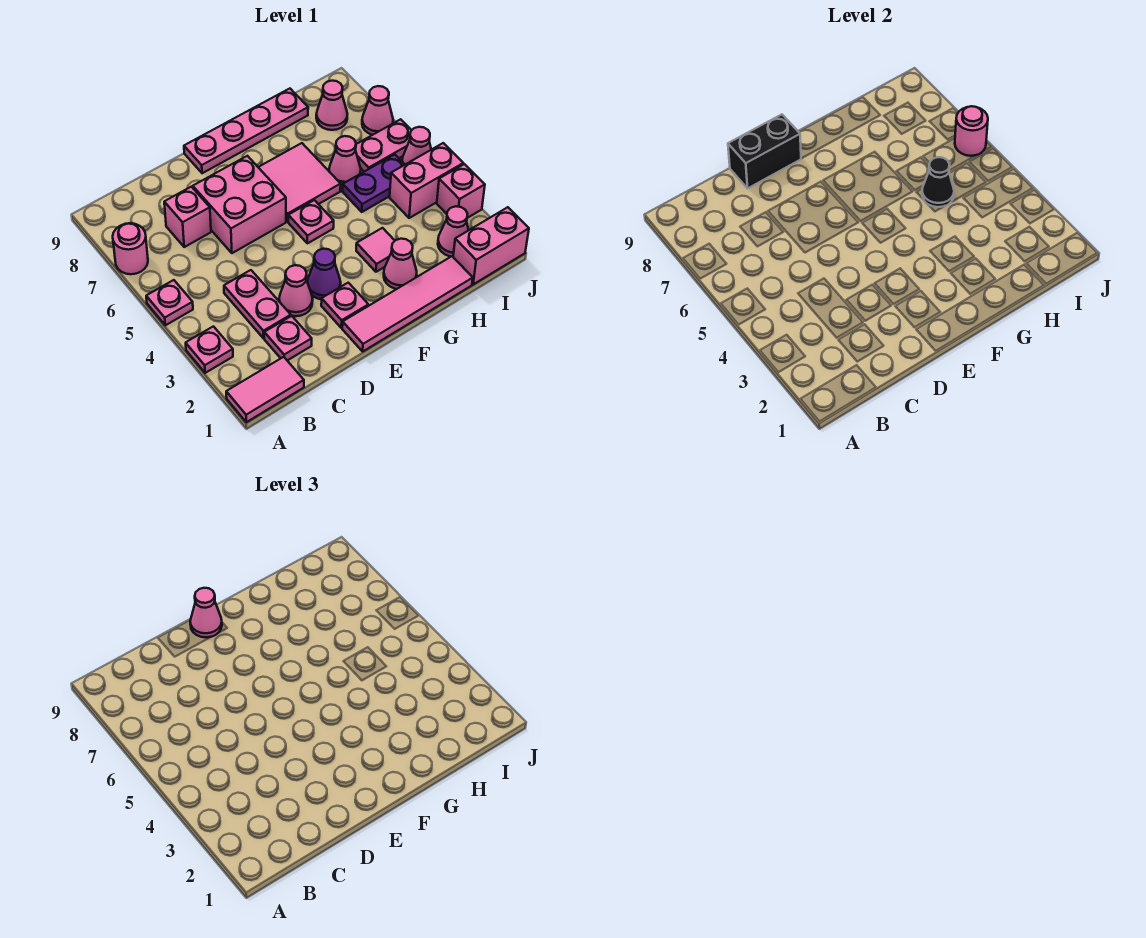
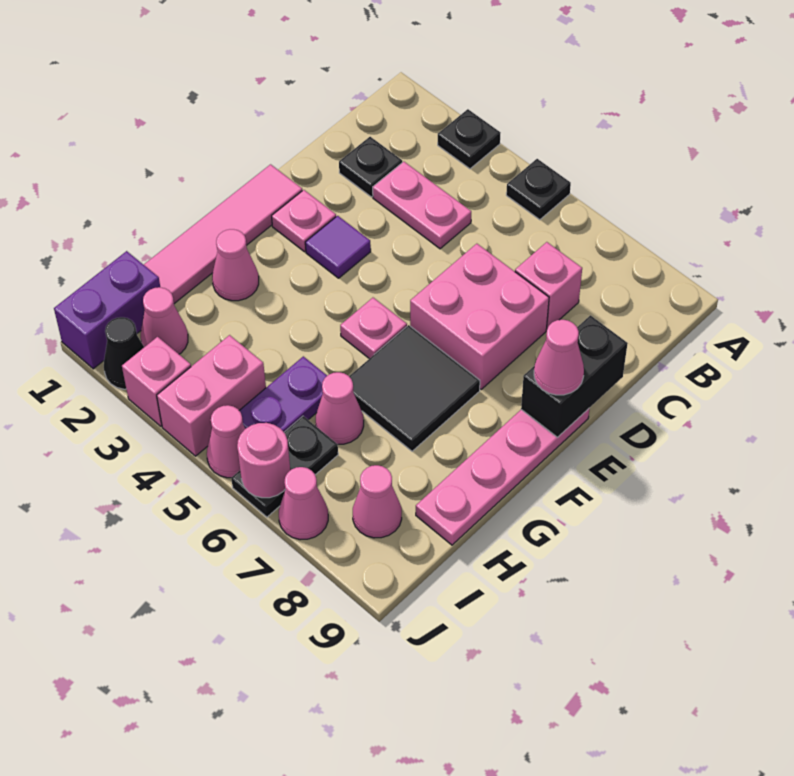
pink 1x2 tile [226,357,304,422] -> none
pink 1x1 plate [186,326,233,373] -> black 1x1 plate [438,109,500,169]
pink 1x1 plate [146,280,193,325] -> black 1x1 plate [506,159,571,220]
pink 1x1 round brick [113,223,148,274] -> none
pink 1x1 plate [264,316,312,361] -> black 1x1 plate [339,137,402,197]
pink 1x1 cone [279,265,313,316] -> none
purple 1x1 cone [307,249,341,299] -> purple 1x1 tile [305,216,371,278]
pink 2x2 tile [258,143,341,222] -> black 2x2 tile [349,325,480,451]
pink 1x1 tile [356,228,395,272] -> none
black 1x1 cone [922,157,954,207] -> black 1x1 cone moved to [104,317,144,389]
pink 1x2 brick [453,207,529,284] -> purple 1x2 brick [54,251,160,369]
pink 1x2 plate [355,119,412,172] -> black 1x2 plate [231,416,338,517]

